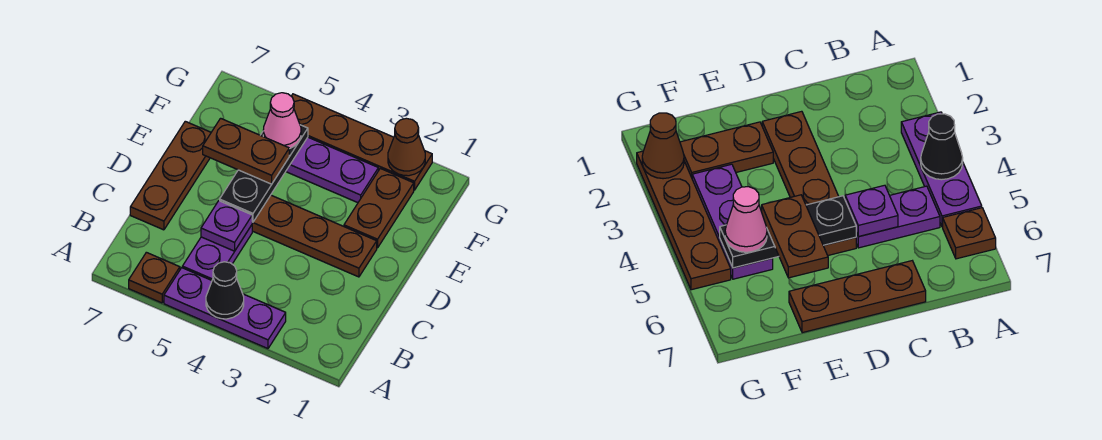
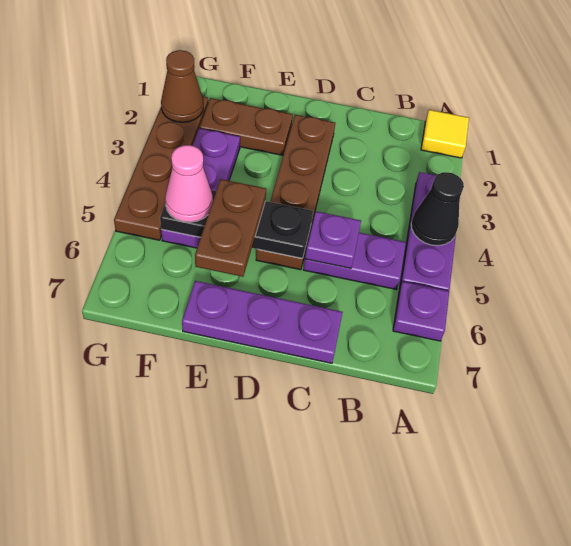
none -> yellow 1x1 tile [421,110,469,158]
brown 1x1 plate [129,252,180,303] -> purple 1x1 plate [393,282,449,341]
brown 1x3 plate [130,121,211,230] -> purple 1x3 plate [182,281,343,363]

